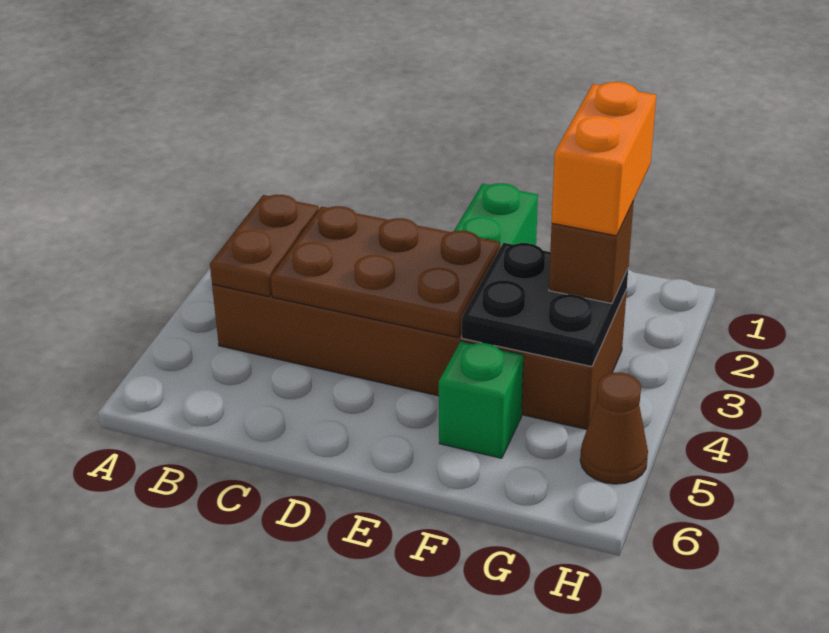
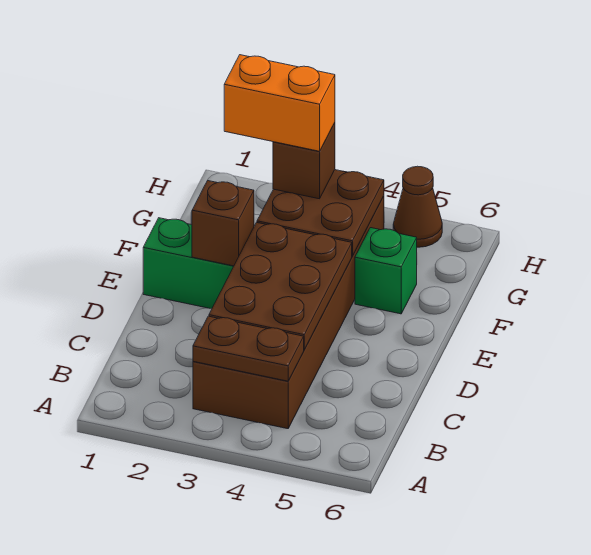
none -> brown 1x1 brick [192,181,254,266]
black 2x2 plate [462,243,628,367] -> brown 2x2 plate [257,170,384,256]

